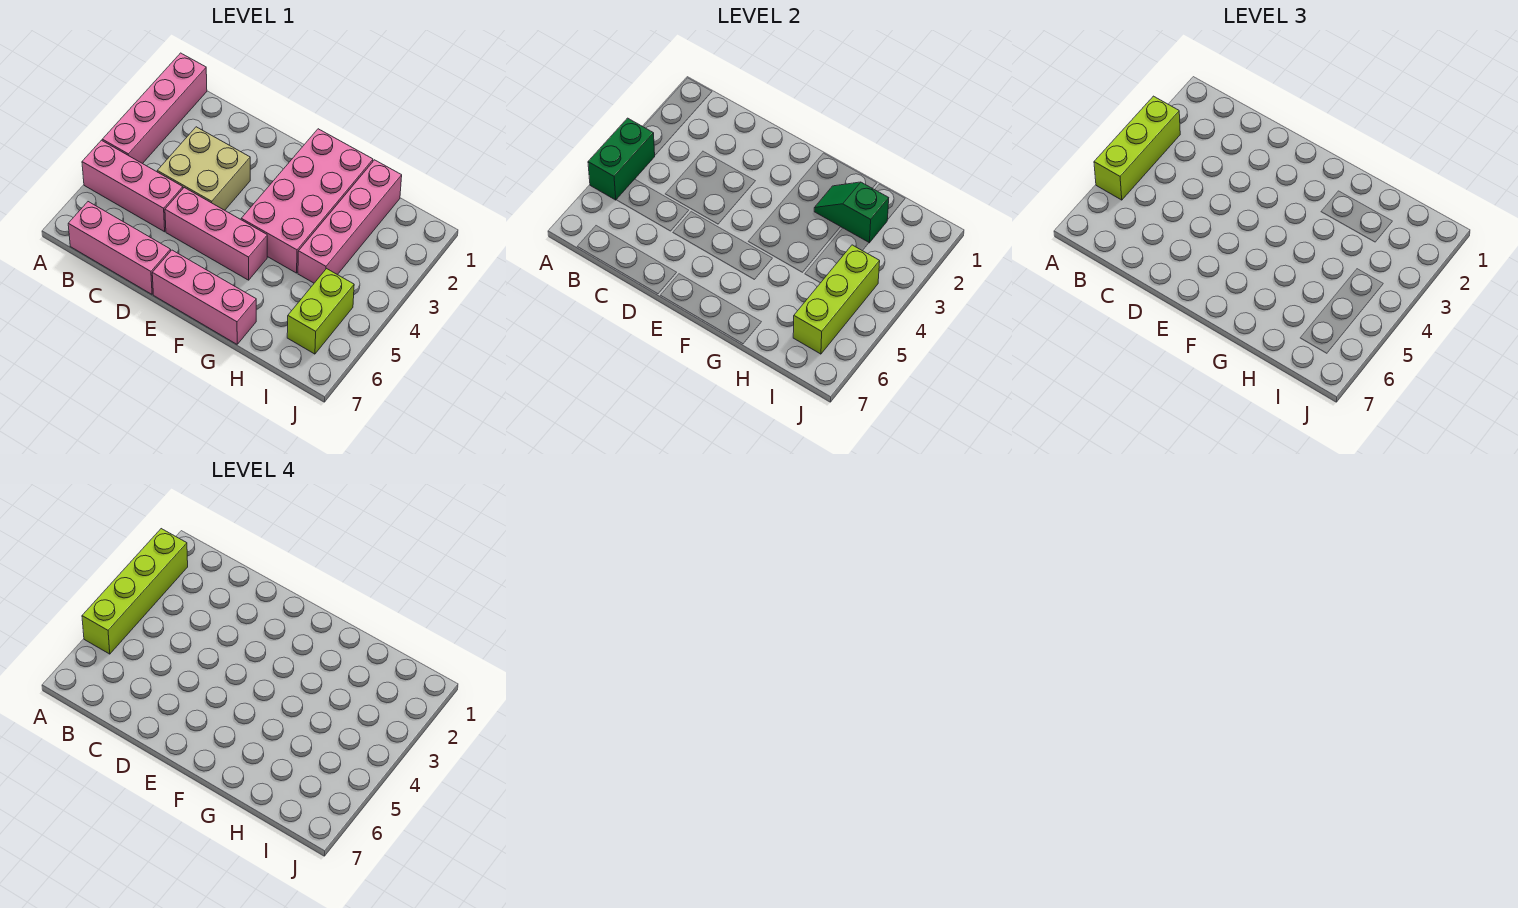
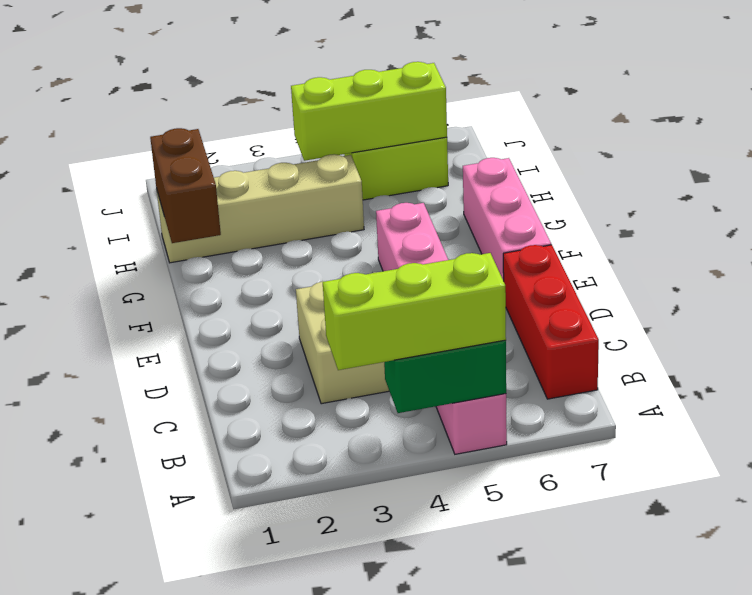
pink 1x4 brick [102,53,207,164] -> none
lime 1x4 brick [82,529,188,654] -> none
pink 1x3 brick [68,202,171,294] -> red 1x3 brick [503,245,599,399]
pink 2x4 brick [241,129,373,273] -> none
none -> brown 1x2 brick [150,128,221,243]
green 1x2 slope [814,182,889,243] -> none
pink 1x4 brick [298,160,402,283] -> tan 1x4 brick [156,154,364,263]

